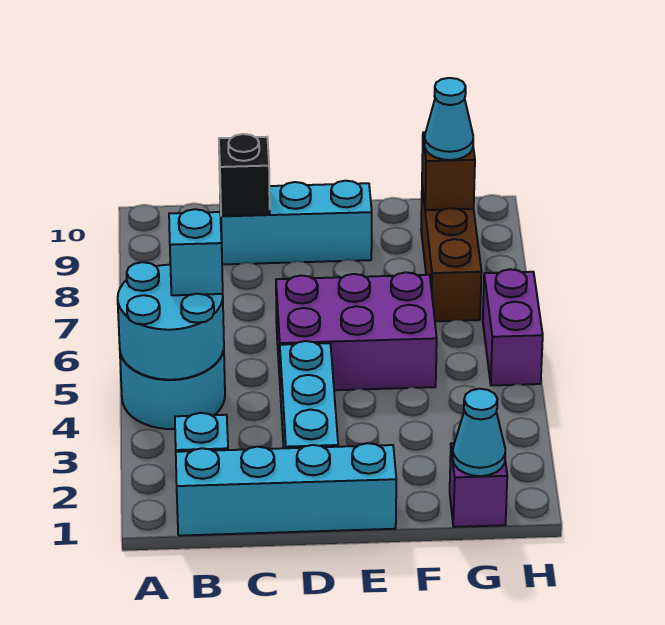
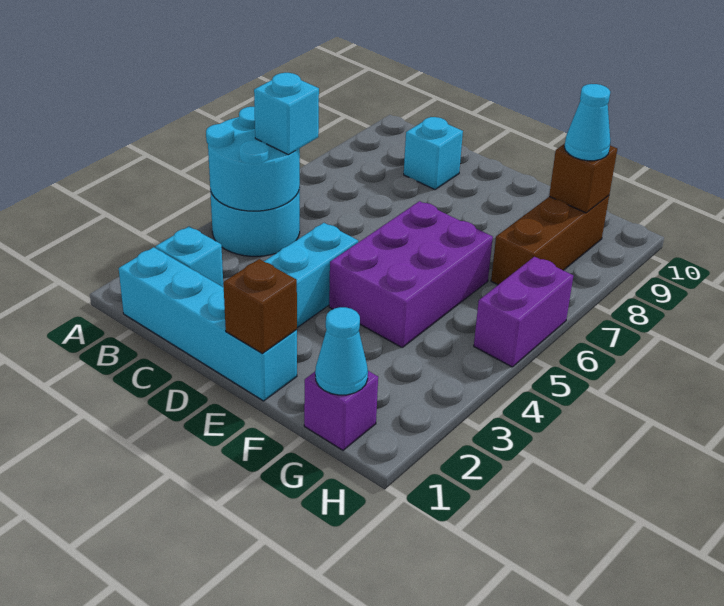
cyan 1x3 brick [220,181,372,264] -> cyan 1x1 brick [404,117,463,190]
black 1x1 brick [219,134,270,216] -> none
purple 2x3 brick [276,272,437,390] -> purple 2x3 brick turned to [329,201,493,347]
none -> brown 1x1 brick [223,259,297,353]

